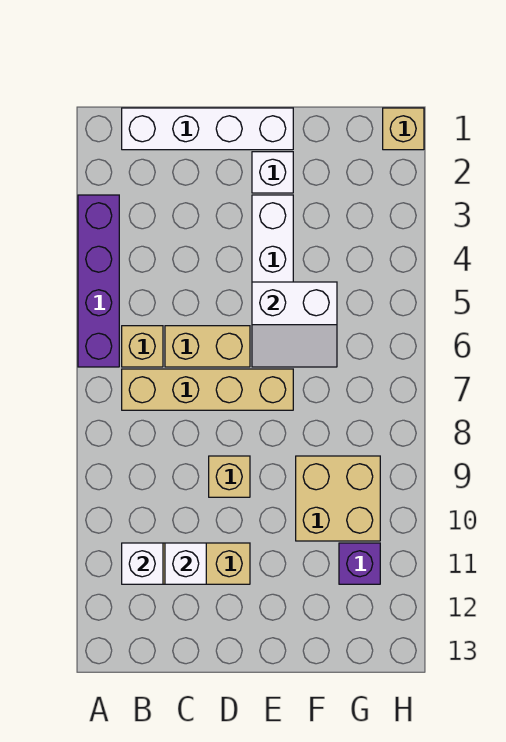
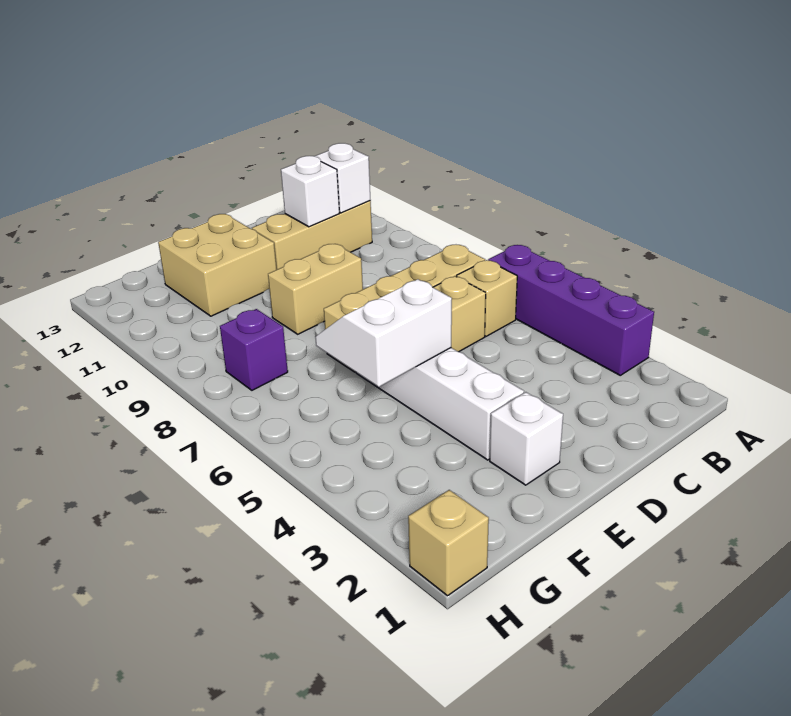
white 1x4 brick [122,108,293,150] -> none
tan 1x1 brick [209,456,250,497] -> tan 1x2 brick [268,244,363,334]
tan 2x2 brick [296,456,380,541] -> tan 2x2 brick moved to [158,214,277,316]
purple 1x1 brick [339,543,380,584] -> purple 1x1 brick moved to [220,309,288,390]

